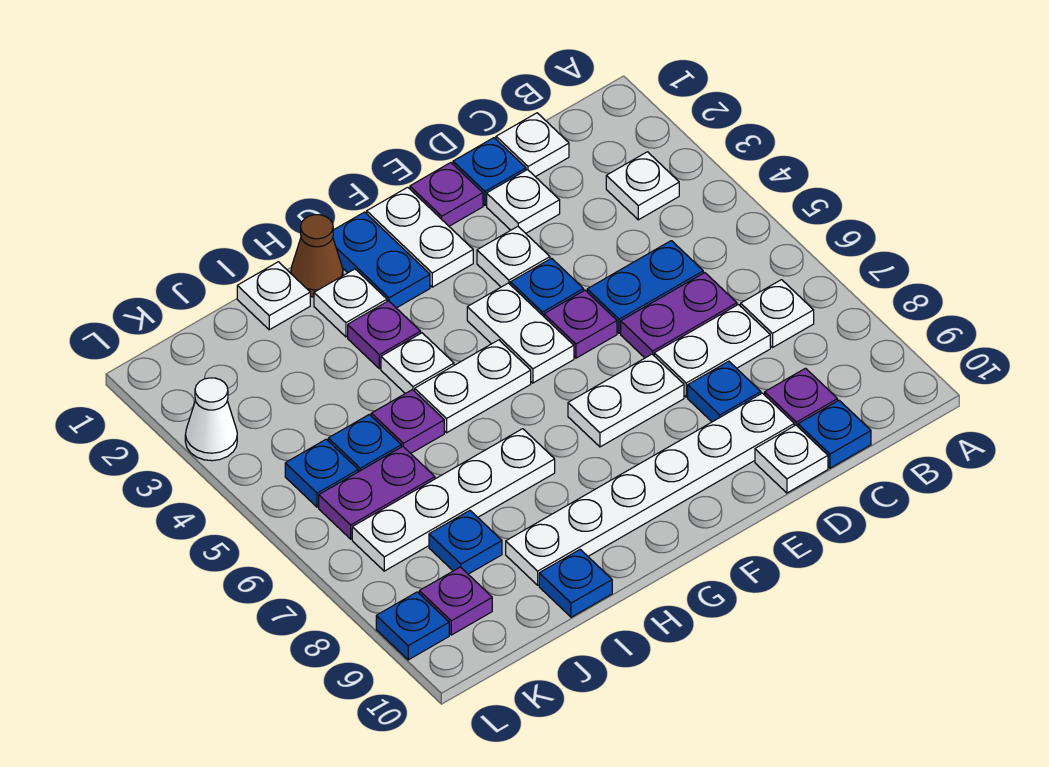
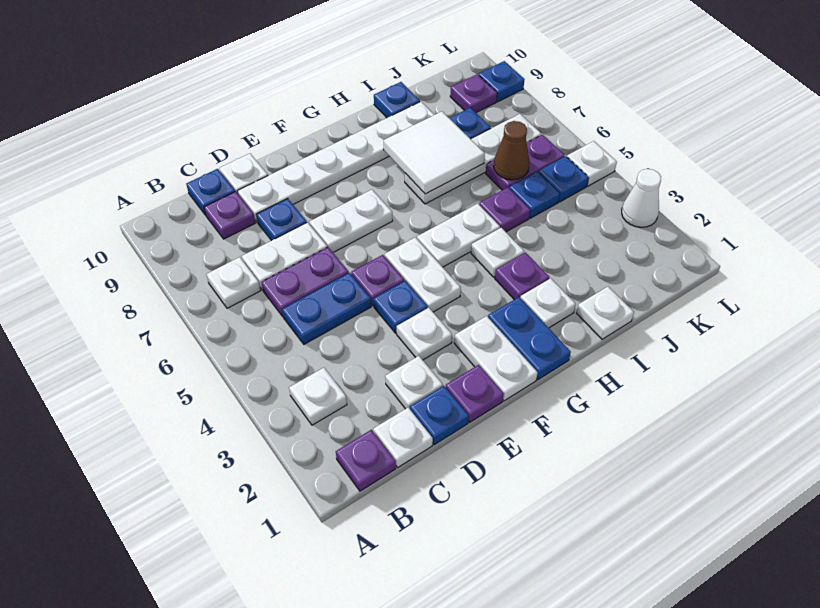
none -> purple 1x1 plate [336,430,396,491]
brown 1x1 cone [291,215,343,297] -> brown 1x1 cone moved to [494,121,530,180]
none -> white 2x2 tile [383,111,485,194]
none -> white 1x1 plate [567,141,617,186]

